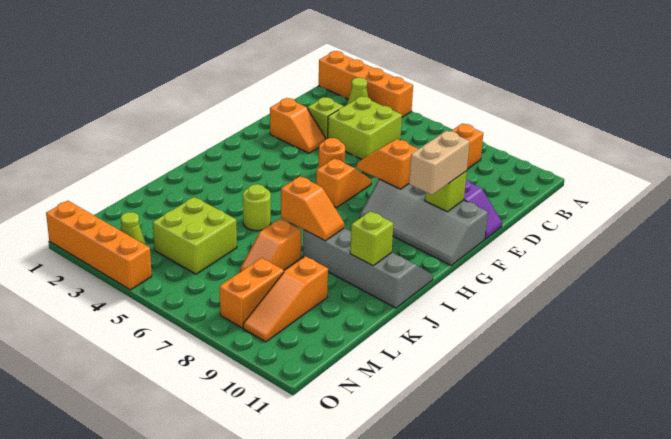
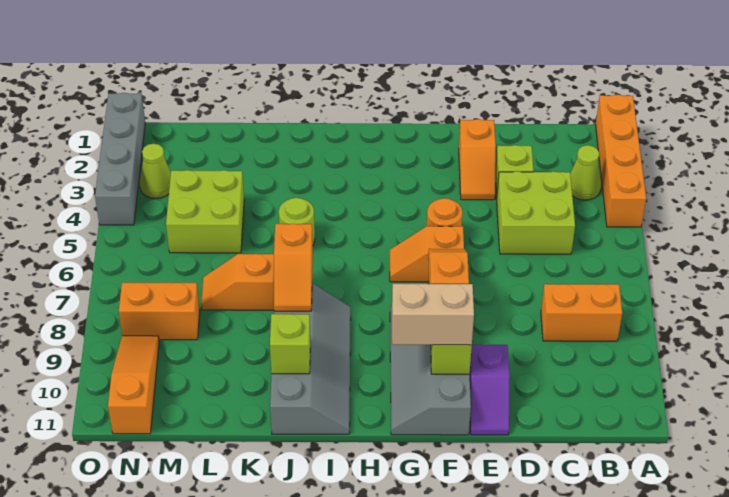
orange 1x2 slope [316,158,371,208] -> orange 1x2 slope turned to [390,226,464,282]
orange 1x3 slope [243,256,328,342] -> orange 1x3 slope turned to [108,336,159,434]
orange 1x4 brick [46,201,152,290] -> grey 1x4 brick [95,93,145,225]

